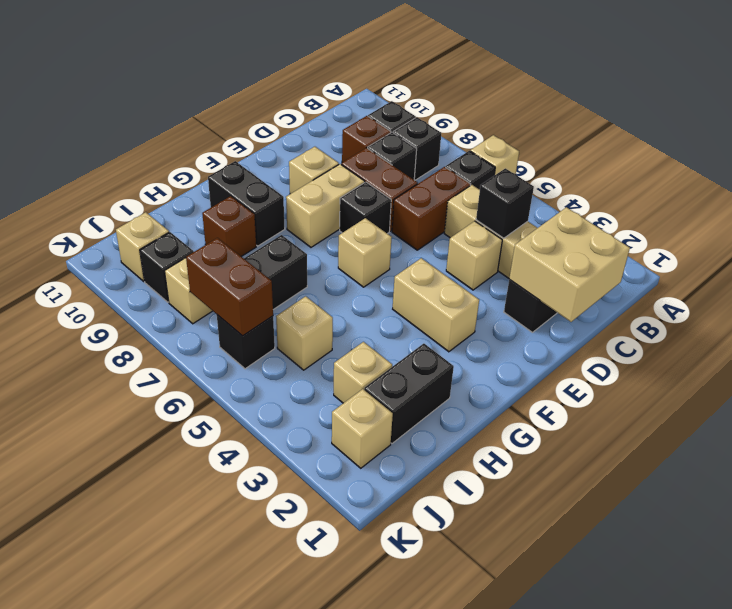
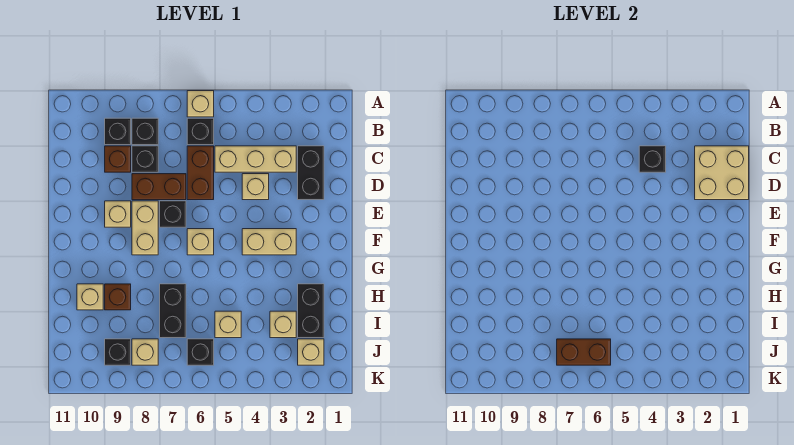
black 1x2 brick [208,161,285,246] -> none
tan 1x1 brick [116,212,169,281] -> tan 1x1 brick moved to [77,284,103,310]

